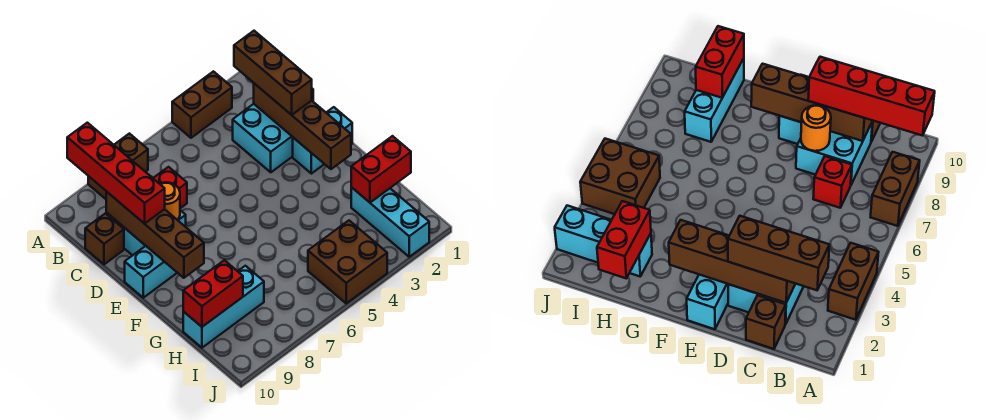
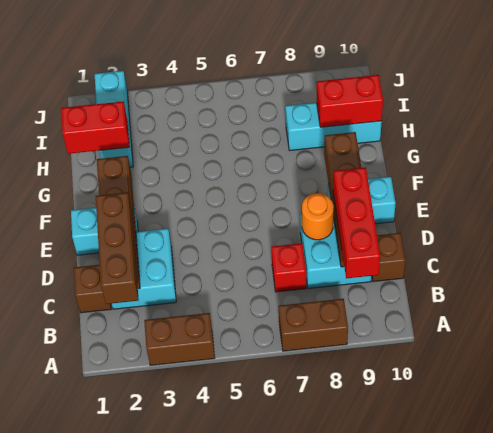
red 1x4 brick [67,123,165,224] -> red 1x3 brick [333,167,380,278]
brown 2x2 brick [308,221,387,303] -> none

